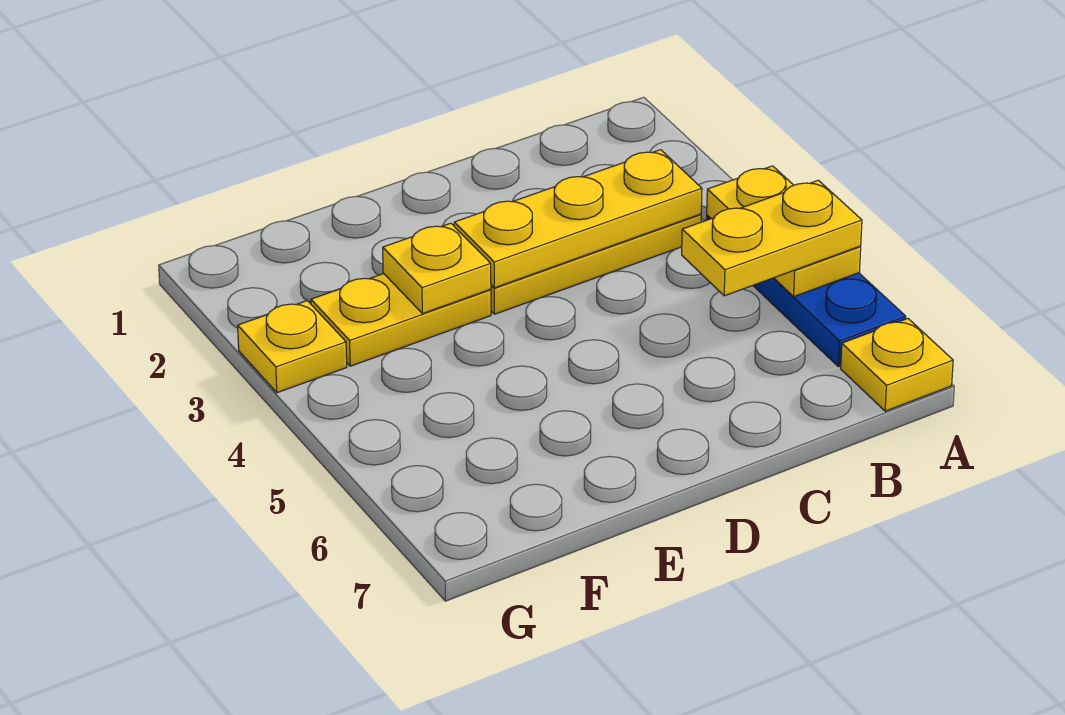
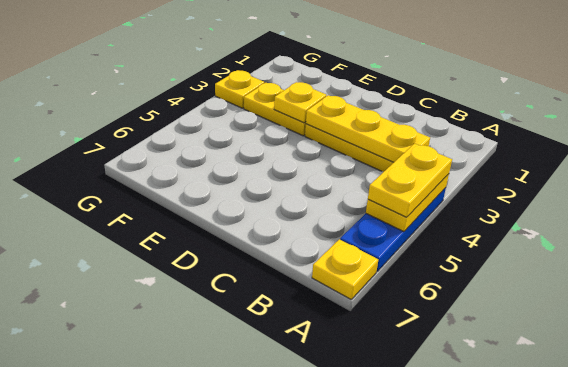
yellow 1x2 plate [682,180,862,296] -> yellow 1x2 plate turned to [368,143,452,217]

